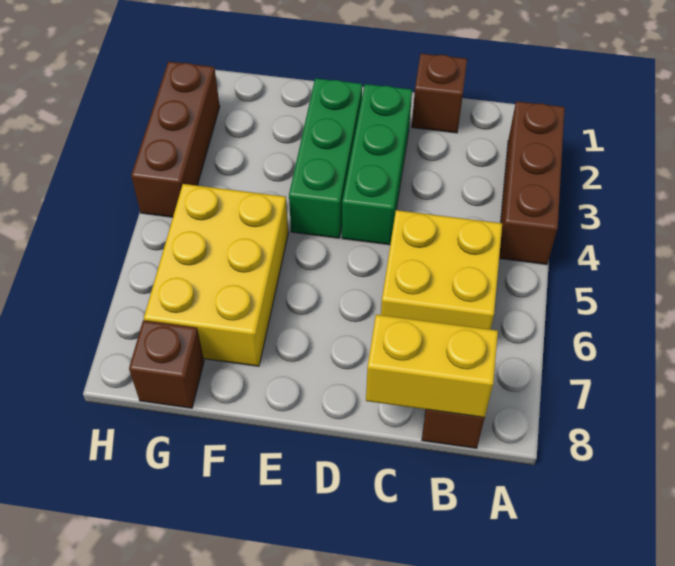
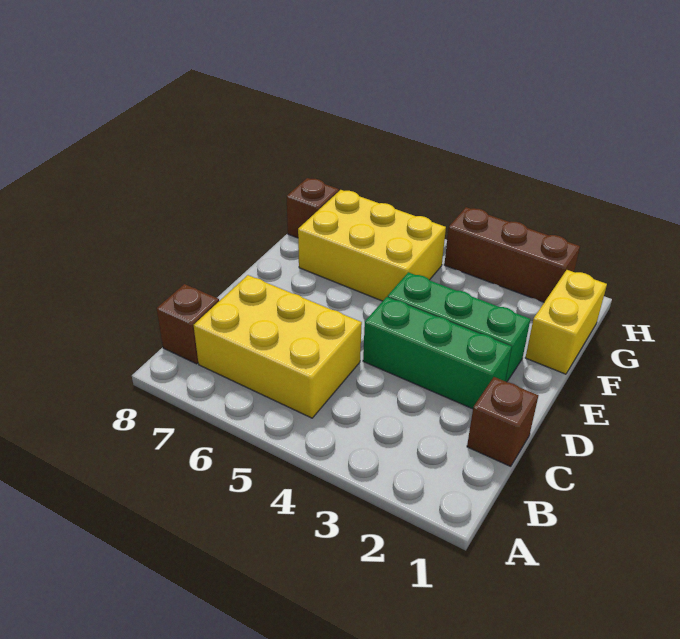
brown 1x3 brick [499,101,565,264] -> none
yellow 2x2 brick [381,210,502,330] -> yellow 2x3 brick [194,275,362,418]
yellow 1x2 brick [366,315,498,418] -> yellow 1x2 brick moved to [525,270,607,374]

